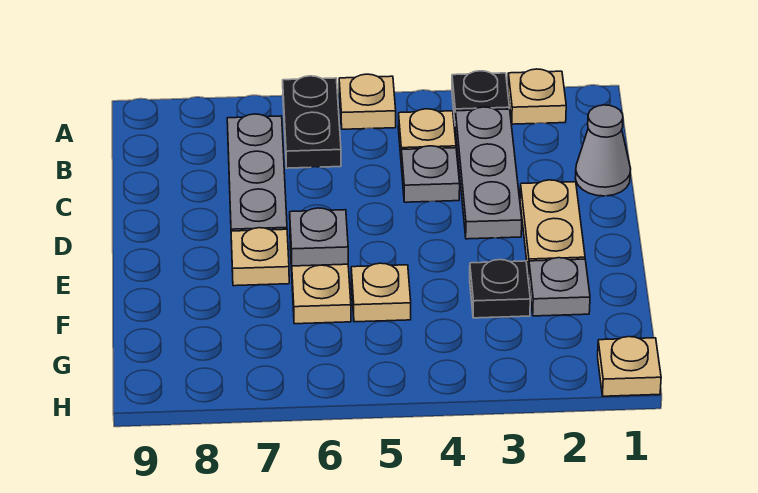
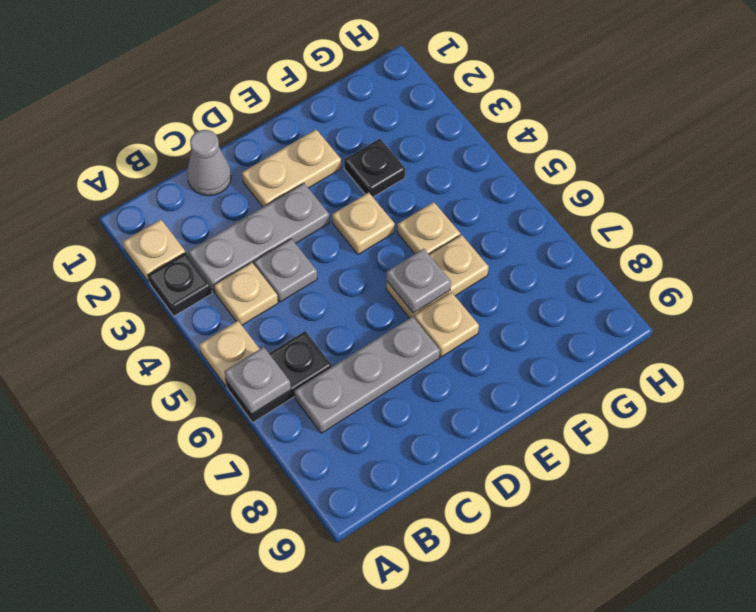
grey 1x1 plate [529,258,590,316] -> grey 1x1 plate moved to [224,347,291,414]
tan 1x1 plate [598,337,661,396] -> tan 1x1 plate moved to [332,193,395,255]

